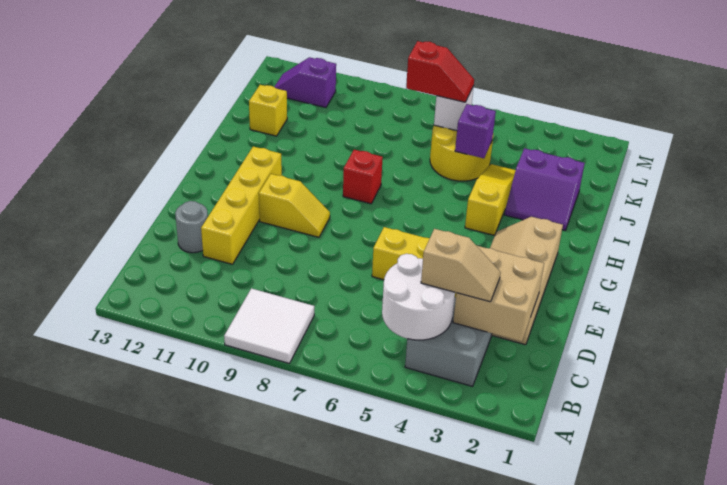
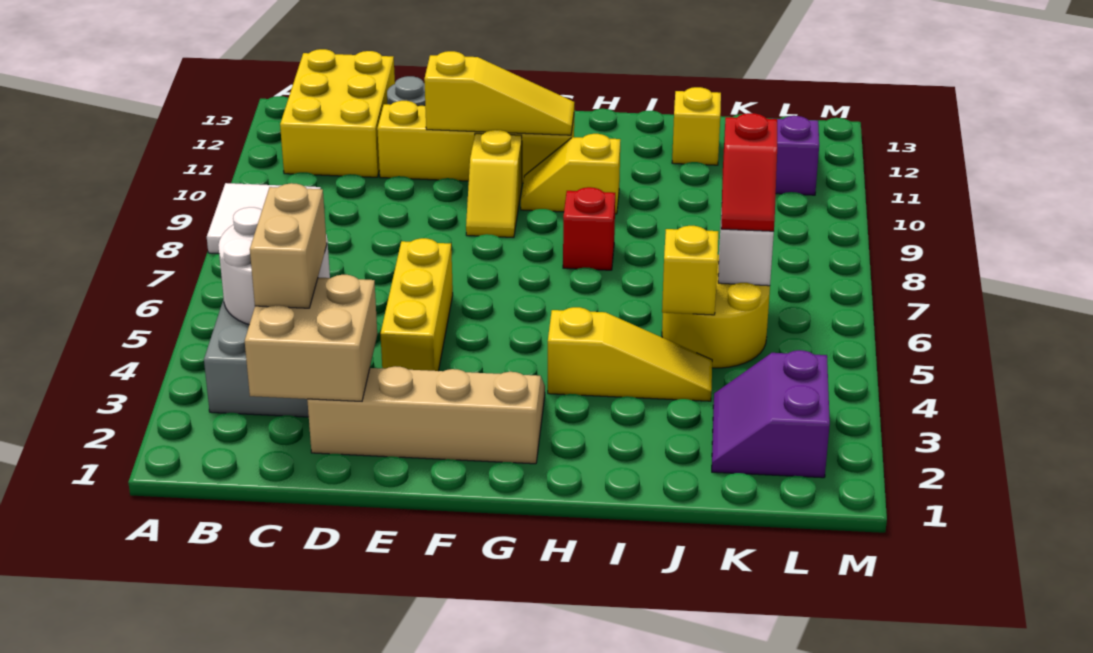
none -> yellow 2x3 brick [280,49,395,177]
tan 1x2 slope [421,229,501,302] -> tan 1x2 brick [250,183,327,308]
none -> yellow 1x3 slope [424,51,574,135]
none -> yellow 1x2 slope [521,134,620,214]
purple 2x2 slope [505,148,585,230] -> purple 2x2 slope moved to [712,350,830,478]
purple 1x1 brick [455,104,496,158] -> yellow 1x1 brick [662,226,718,315]

